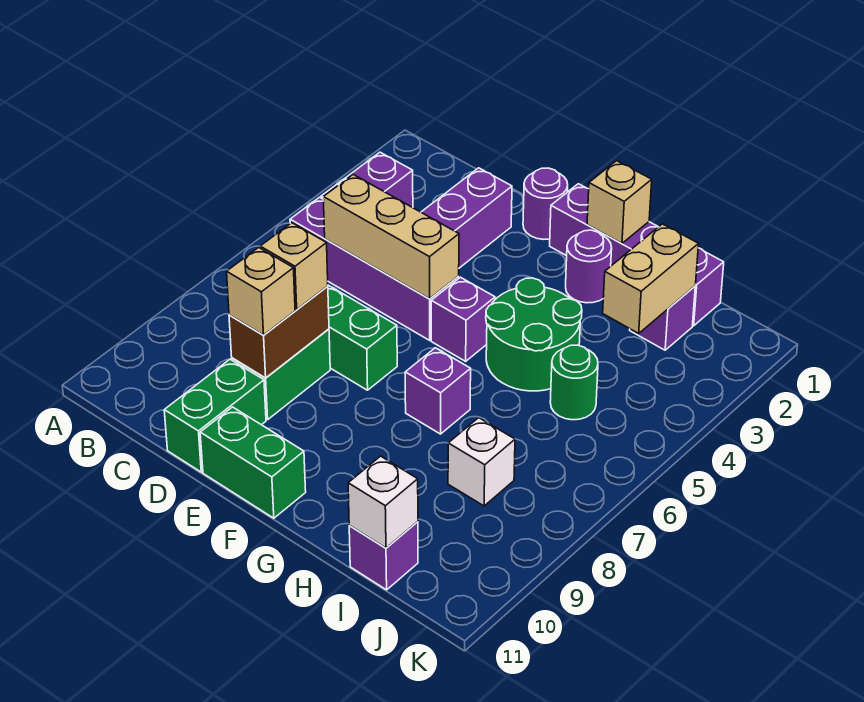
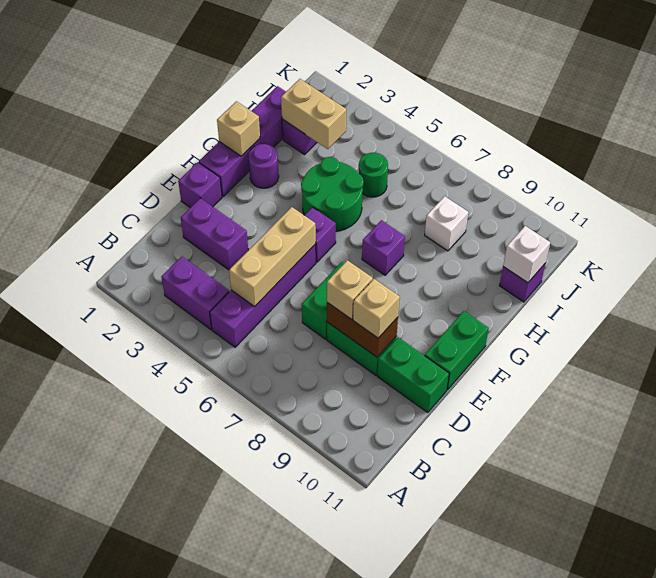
purple 1x1 round brick [523,168,568,239] -> purple 1x1 brick [178,162,222,208]

